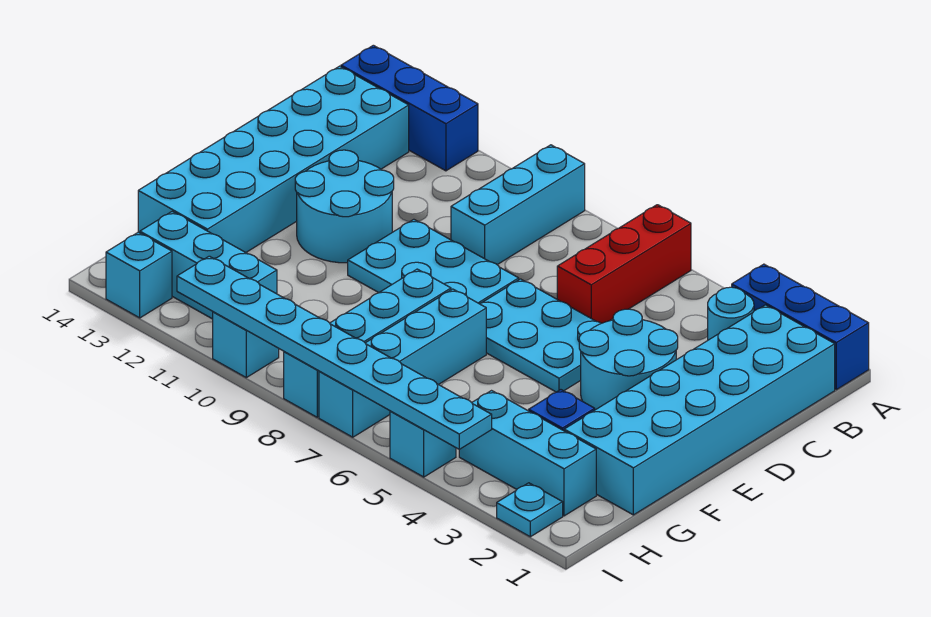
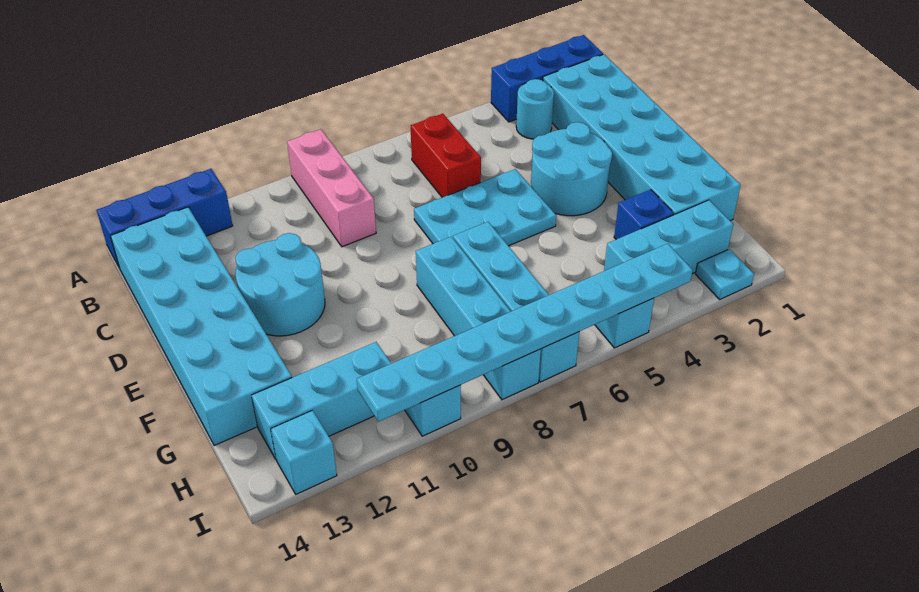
red 1x3 brick [557,205,691,323] -> red 1x2 brick [411,114,481,197]
cyan 1x3 brick [451,145,585,265] -> pink 1x3 brick [287,129,376,247]
cyan 2x3 plate [348,219,519,304] -> none

